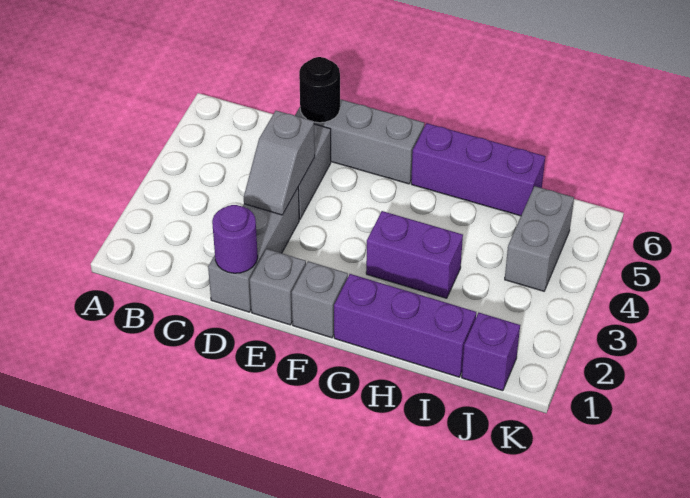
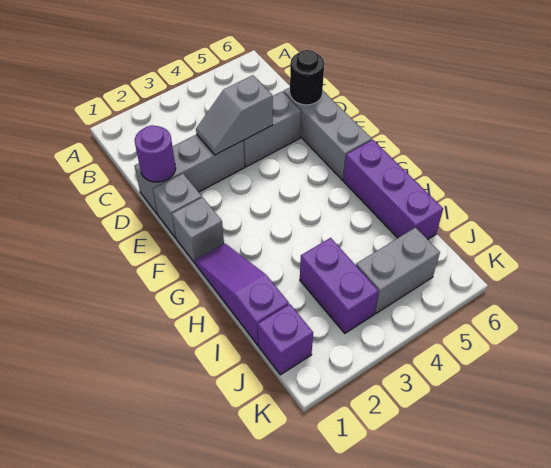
purple 1x3 brick [334,274,476,377] -> purple 1x3 slope [195,243,289,345]
purple 1x2 brick [366,211,463,298] -> purple 1x2 brick moved to [300,238,379,333]

